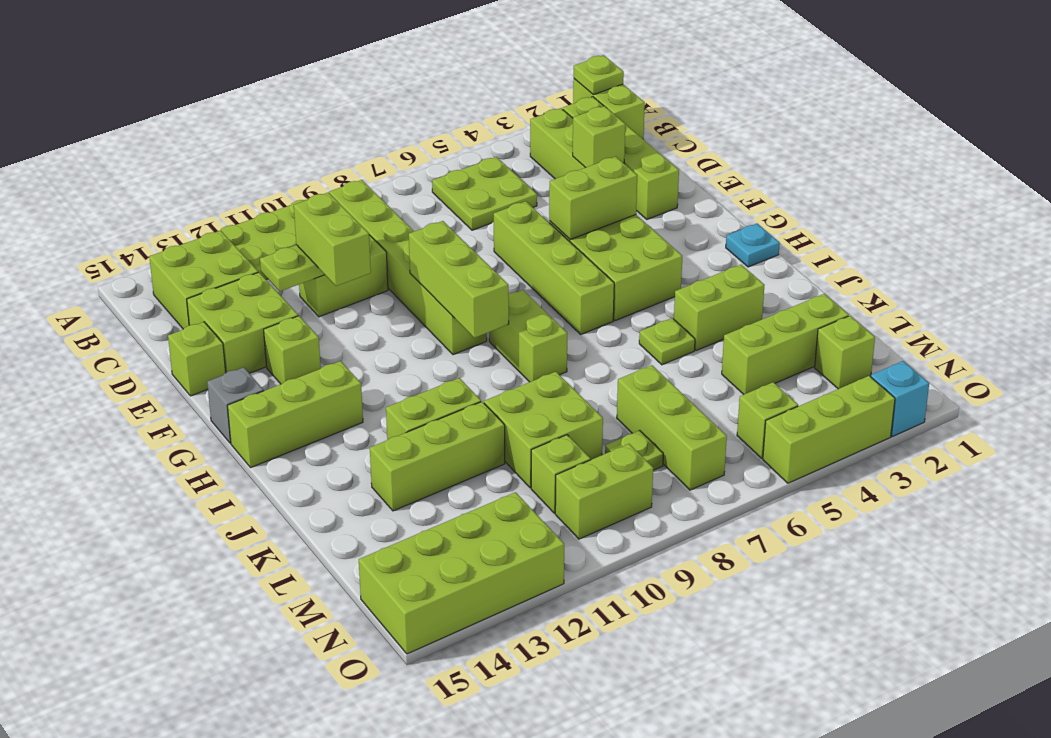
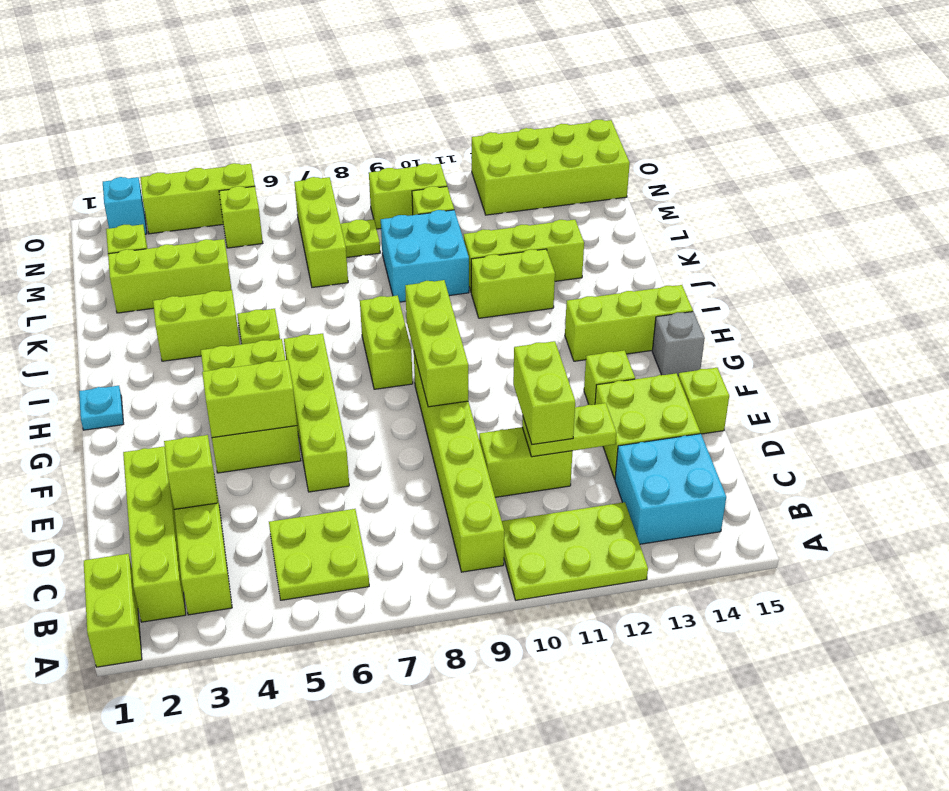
lime 1x1 plate [574,55,624,95] -> none
lime 2x2 brick [149,231,258,329] -> cyan 2x2 brick [615,434,726,544]
lime 2x2 brick [484,372,603,488] -> cyan 2x2 brick [381,210,469,302]

